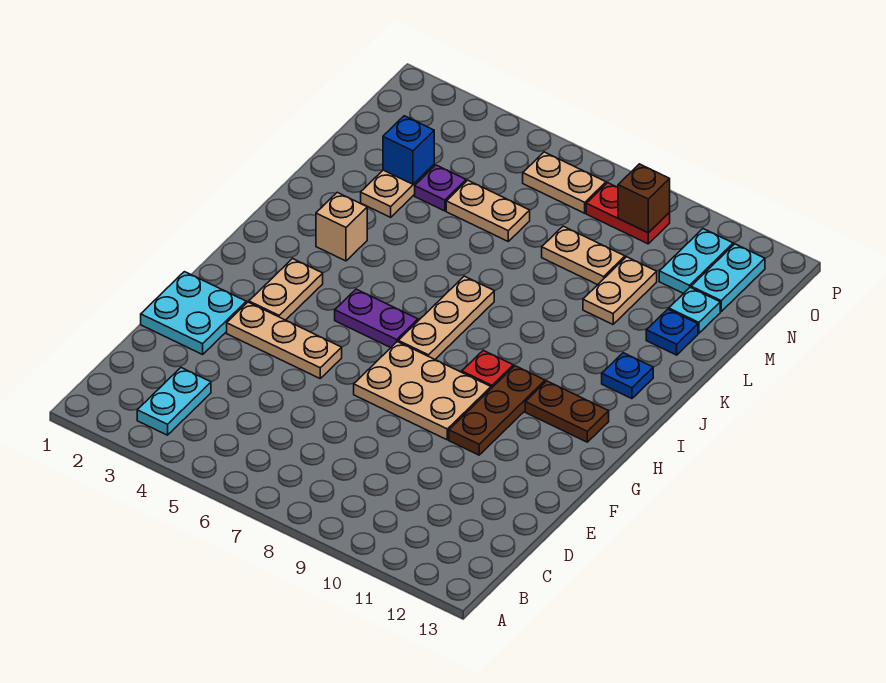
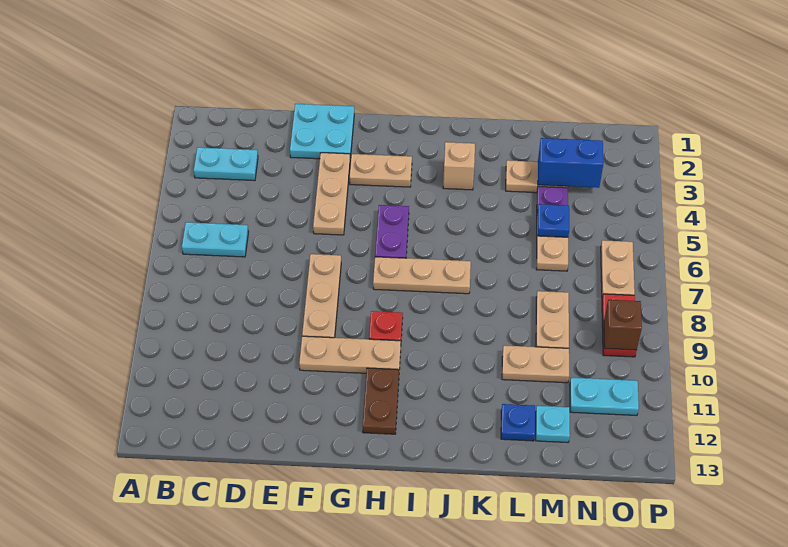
tan 2x3 plate [354,342,491,440] -> tan 1x3 plate [302,254,341,338]
brown 1x3 plate [449,366,545,455] -> tan 1x3 plate [299,336,401,373]
blue 1x1 plate [602,353,653,399] -> blue 1x1 plate moved to [538,204,569,237]
blue 1x1 brick [383,116,434,184] -> blue 1x2 brick [538,138,603,188]
cyan 1x2 plate [691,244,765,311] -> cyan 1x2 plate moved to [182,222,248,257]

